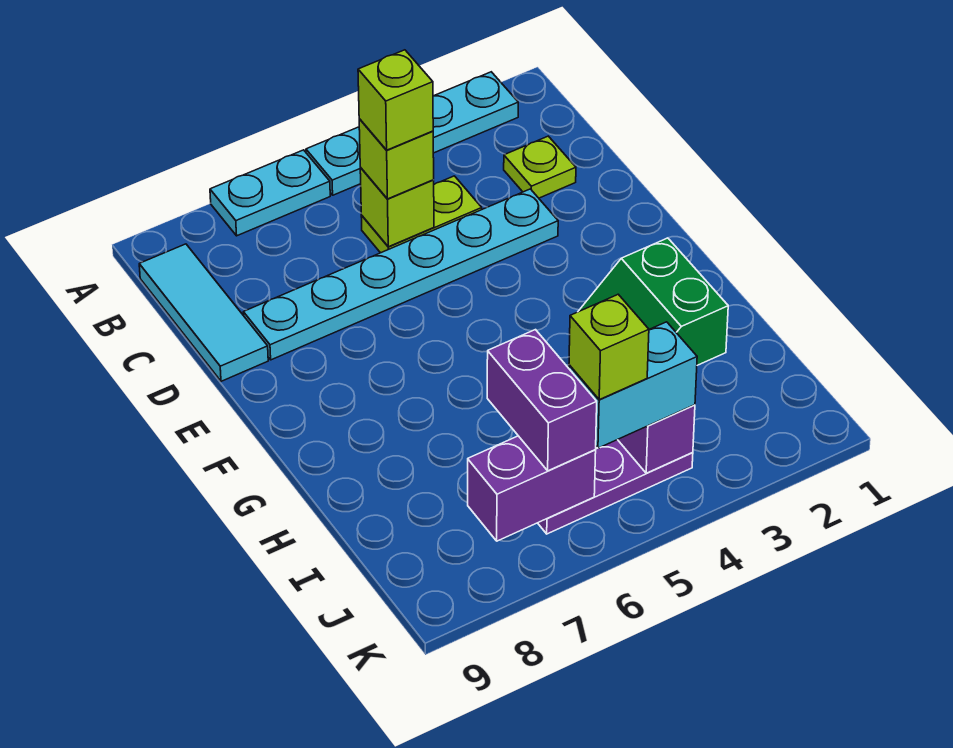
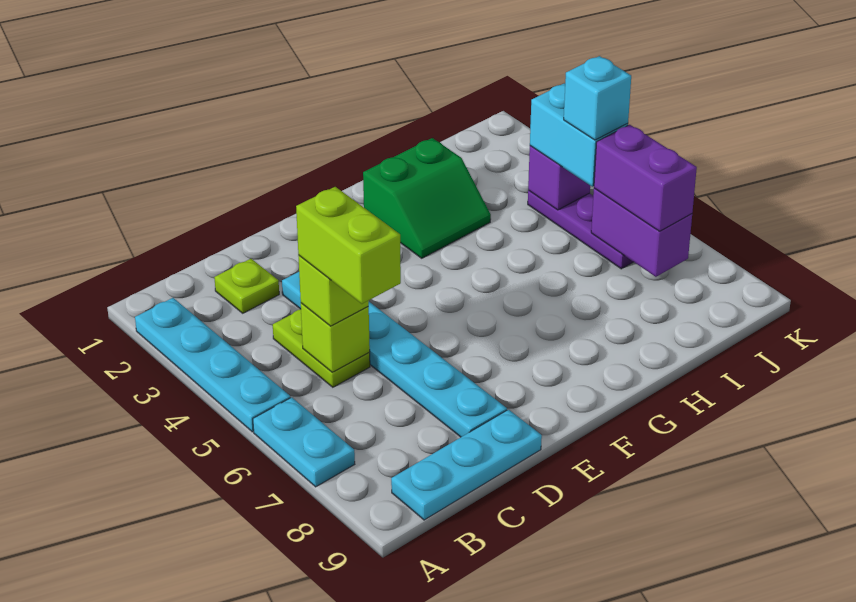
cyan 1x3 tile [139,244,268,381] -> cyan 1x3 plate [391,410,542,520]
lime 1x1 brick [358,50,433,150] -> lime 1x2 brick [296,187,401,304]
purple 1x2 brick [487,330,597,471] -> purple 1x2 brick turned to [594,125,697,231]
lime 1x1 brick [569,294,649,400] -> cyan 1x1 brick [564,56,631,140]

